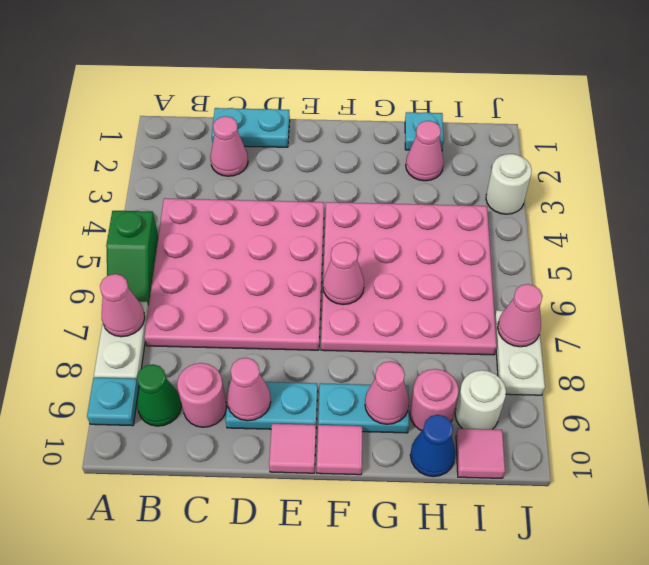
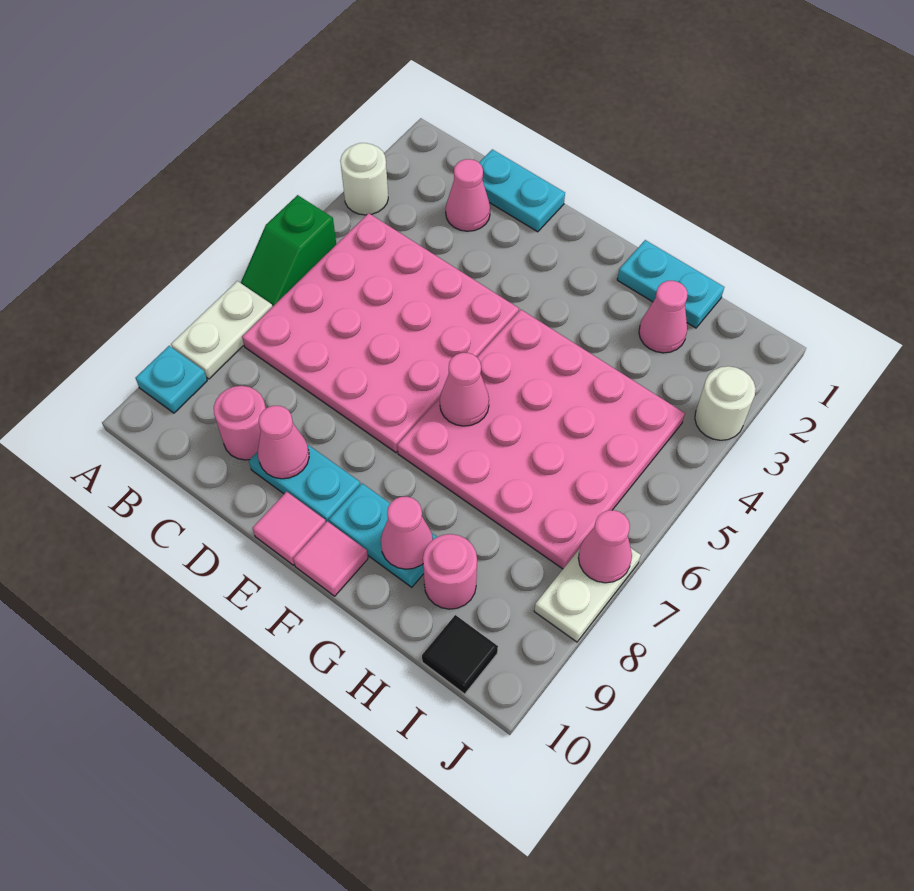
pink 1x1 cone [100,274,145,337] -> none
green 1x1 cone [137,364,181,426] -> none
cyan 1x1 plate [405,112,444,150] -> cyan 1x2 plate [617,240,724,328]
blue 1x1 cone [410,415,456,477] -> none
white 1x1 round brick [455,370,506,429] -> white 1x1 round brick moved to [340,143,388,215]
pink 1x1 tile [456,429,505,478] -> black 1x1 tile [422,615,498,694]

